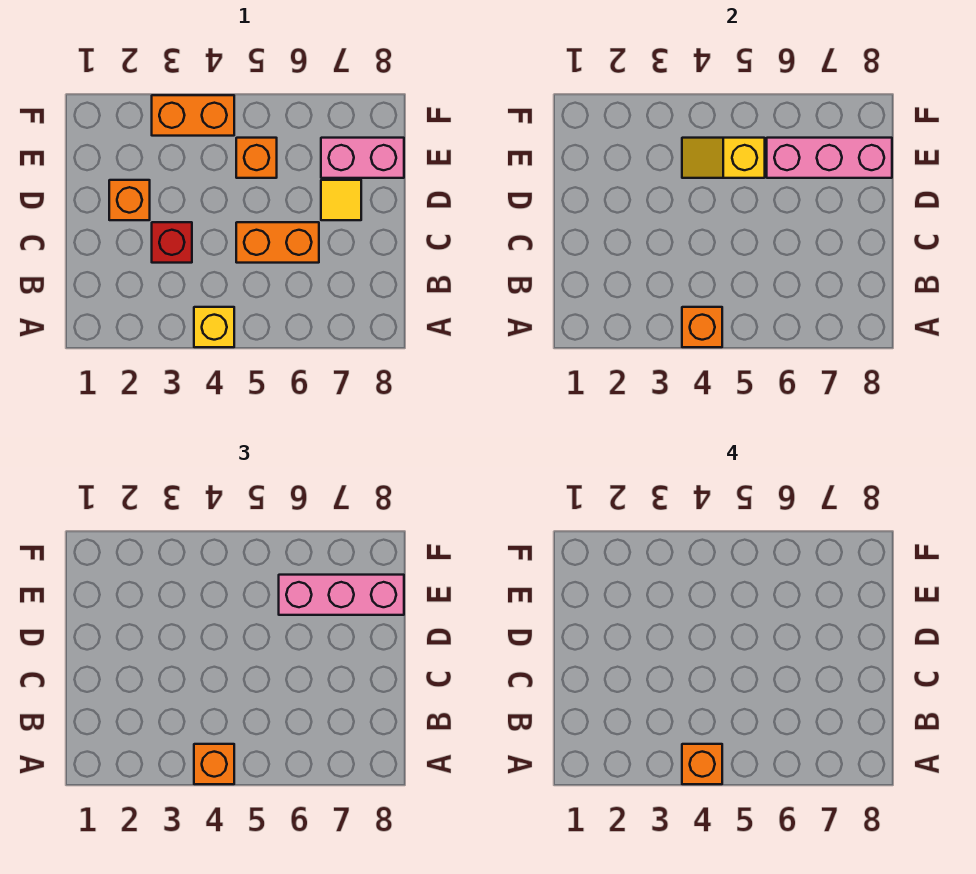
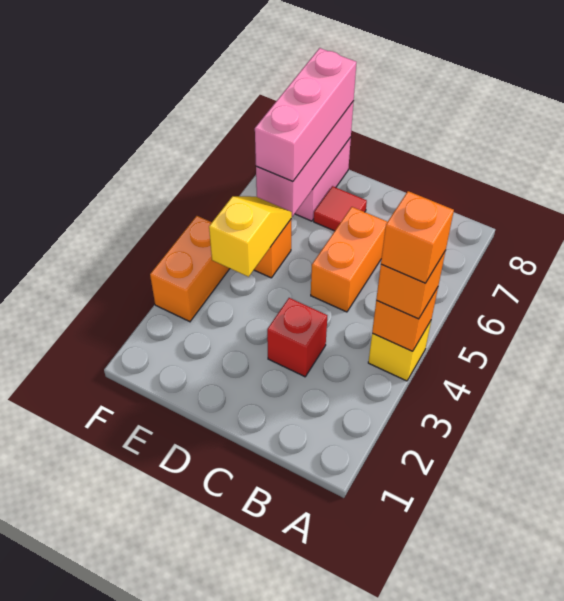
orange 1x1 brick [109,180,150,220] -> none
yellow 1x1 tile [321,180,361,220] -> red 1x1 tile [314,186,367,231]
yellow 1x2 slope [682,138,765,178] -> yellow 1x2 slope turned to [209,196,292,277]

